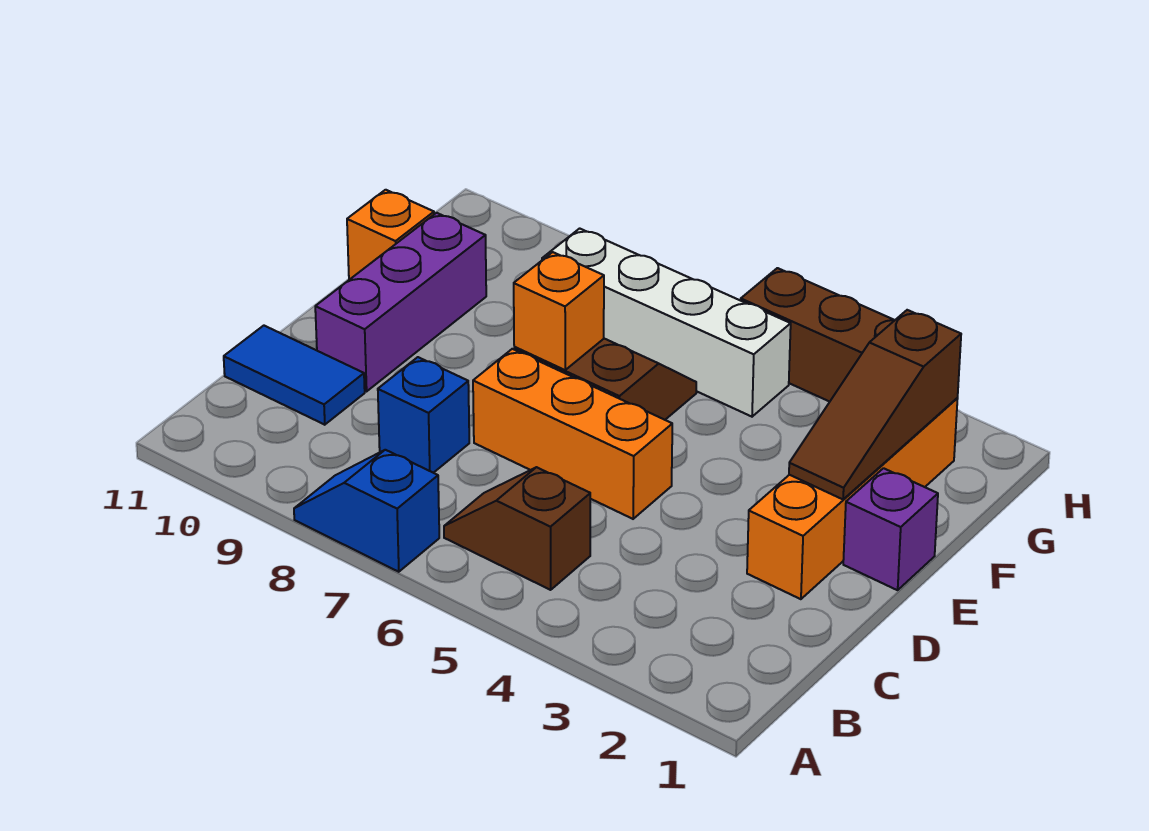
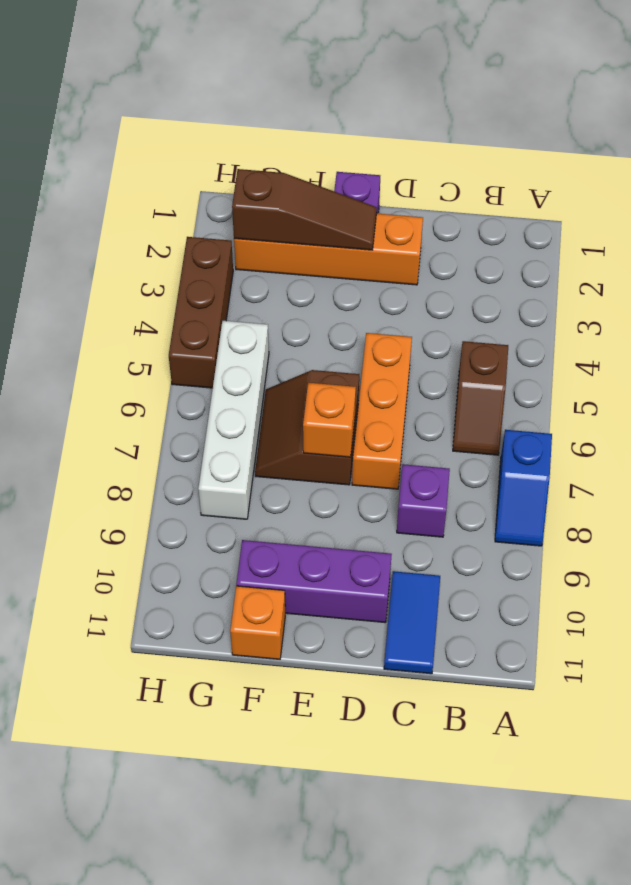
blue 1x1 brick [378,357,469,473] -> purple 1x1 brick [397,464,450,537]

